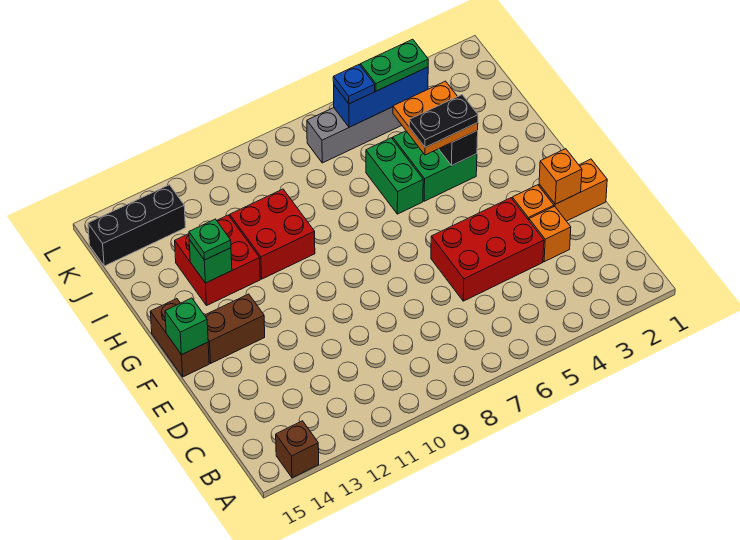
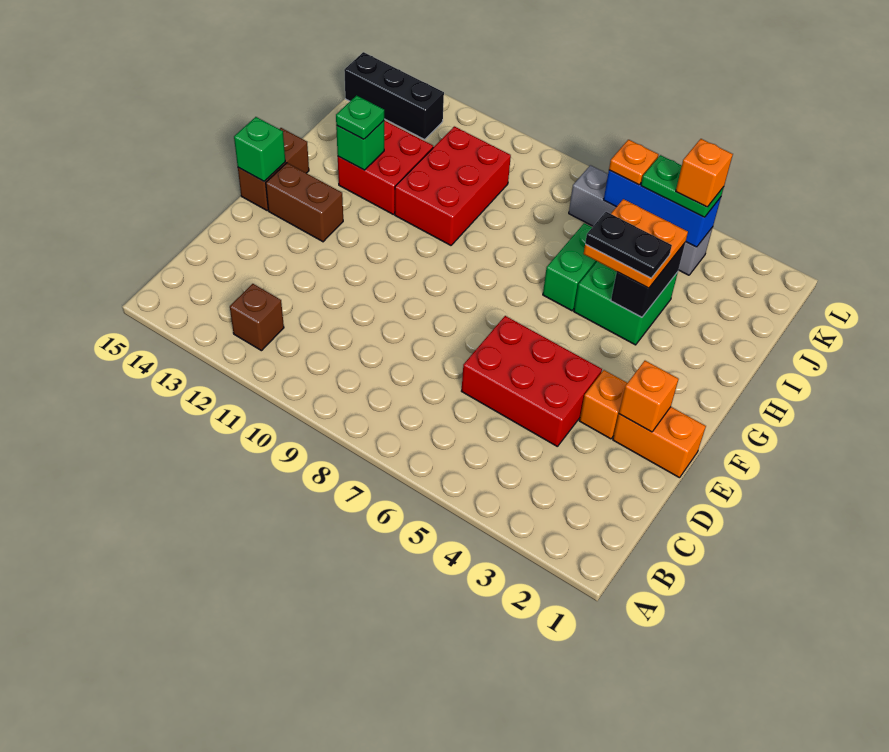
brown 1x1 brick [276,421,319,478] -> brown 1x1 brick moved to [230,284,284,351]
orange 1x1 brick [529,206,571,262] -> orange 1x1 brick moved to [676,139,733,207]
red 2x2 brick [230,189,315,279] -> red 2x3 brick [395,126,511,245]
blue 1x1 plate [333,65,375,104] -> orange 1x1 plate [609,140,659,185]

